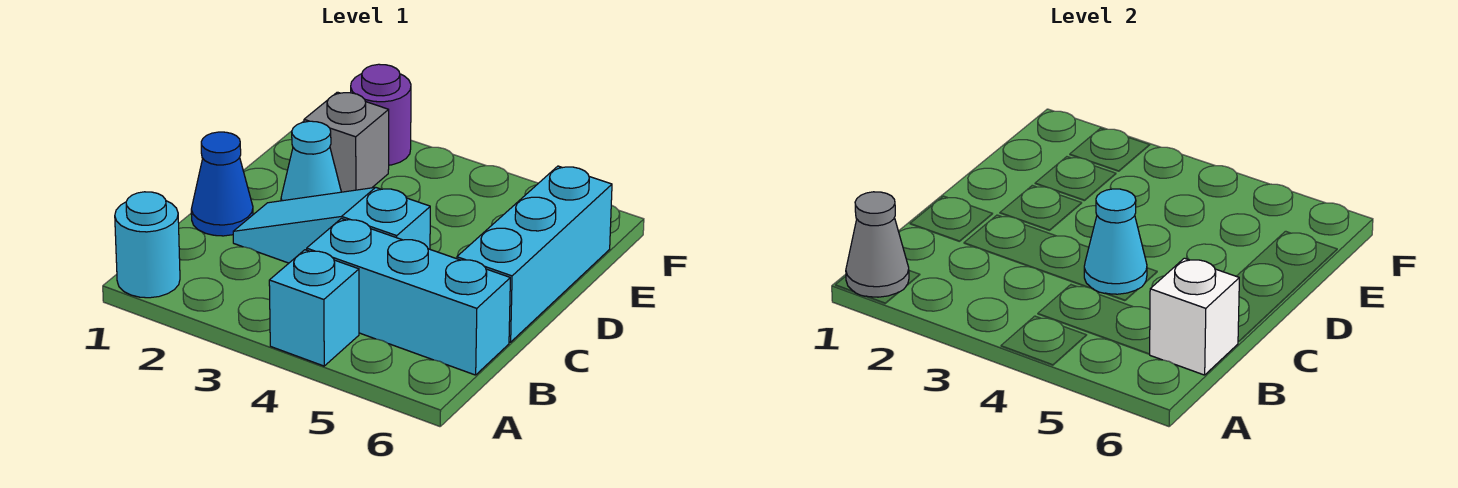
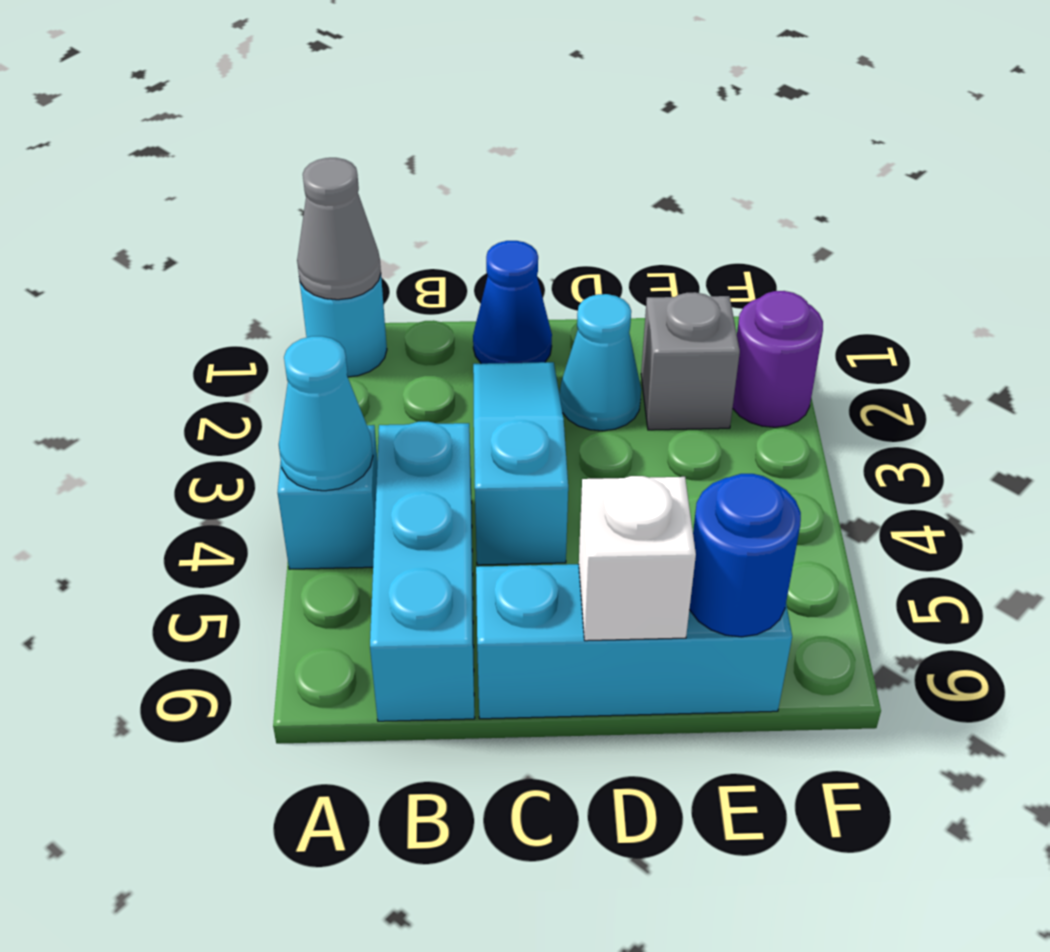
white 1x1 brick [1150,258,1239,375] -> white 1x1 brick moved to [579,476,696,641]
cyan 1x1 cone [1084,189,1147,294] -> cyan 1x1 cone moved to [279,336,373,491]
none -> blue 1x1 round brick [690,474,801,637]

